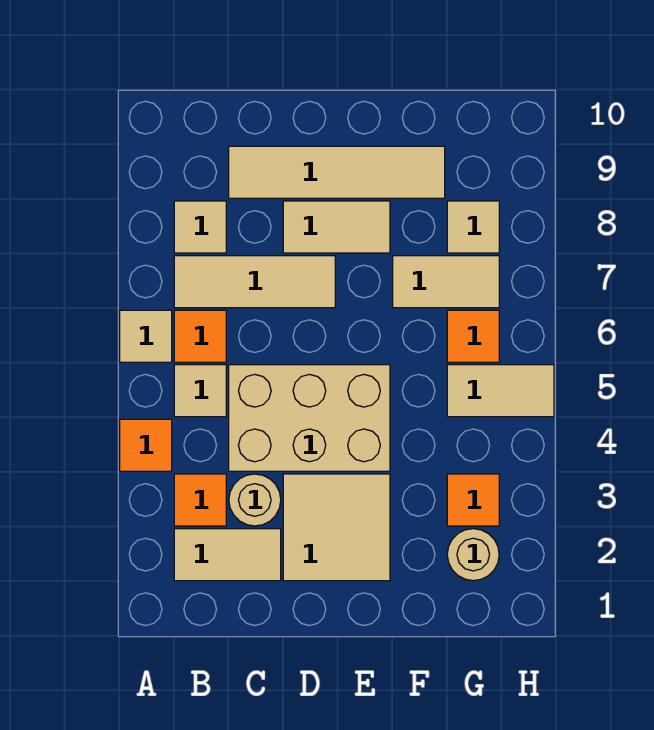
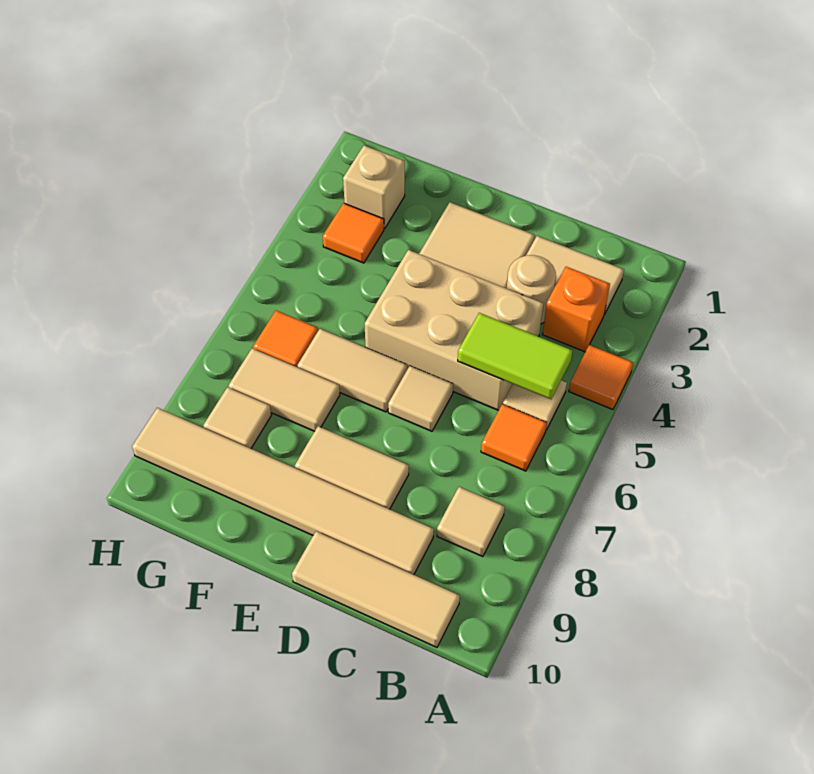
tan 1x1 tile [120,310,172,362] -> tan 1x1 tile moved to [388,366,453,431]
orange 1x1 tile [174,474,226,526] -> orange 1x1 brick [542,267,610,352]
none -> lime 1x2 tile [458,313,573,399]
tan 1x3 tile [174,256,335,308] -> tan 1x3 tile moved to [292,531,460,647]
tan 1x4 tile [229,146,445,198] -> tan 1x6 tile [132,408,434,575]
tan 1x1 round brick [447,529,499,581] -> tan 1x1 brick [343,145,405,228]
tan 1x2 tile [447,365,554,417] -> tan 1x2 tile moved to [298,329,407,412]

